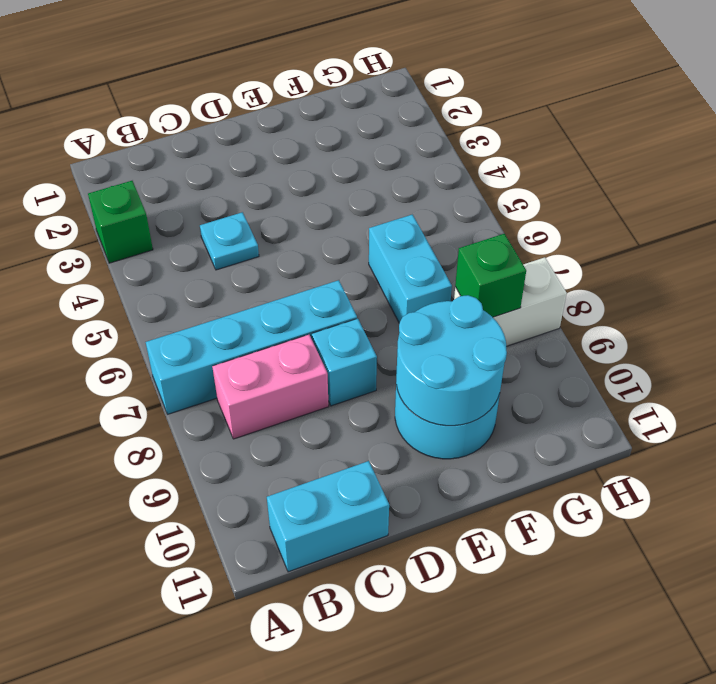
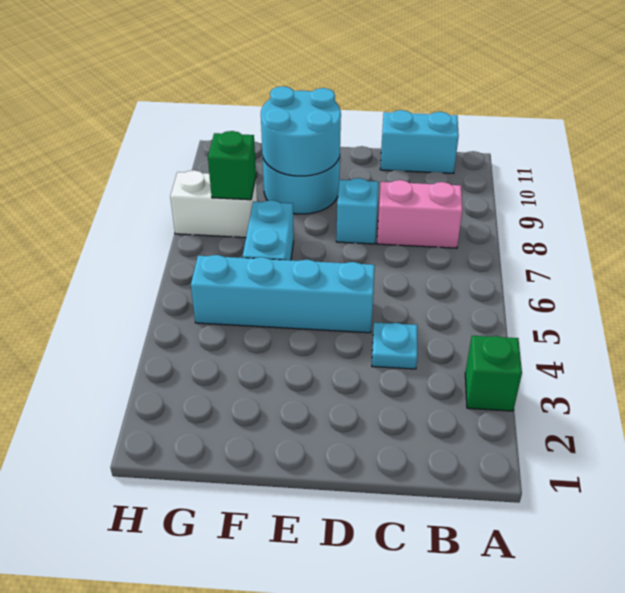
cyan 1x4 brick [146,280,357,414] -> cyan 1x4 brick moved to [191,255,375,333]

